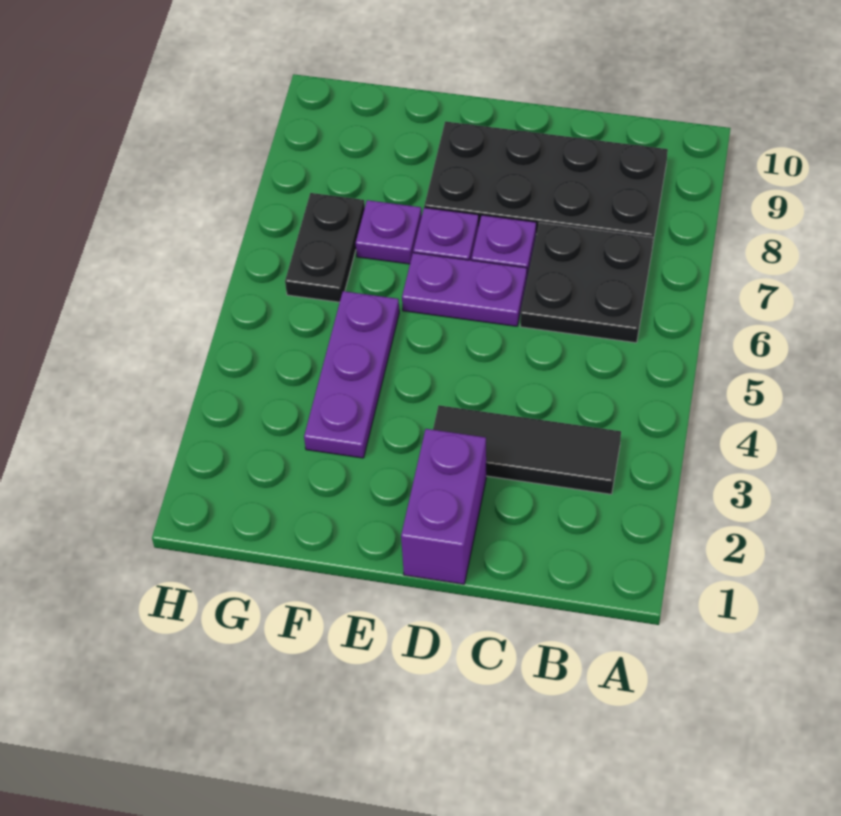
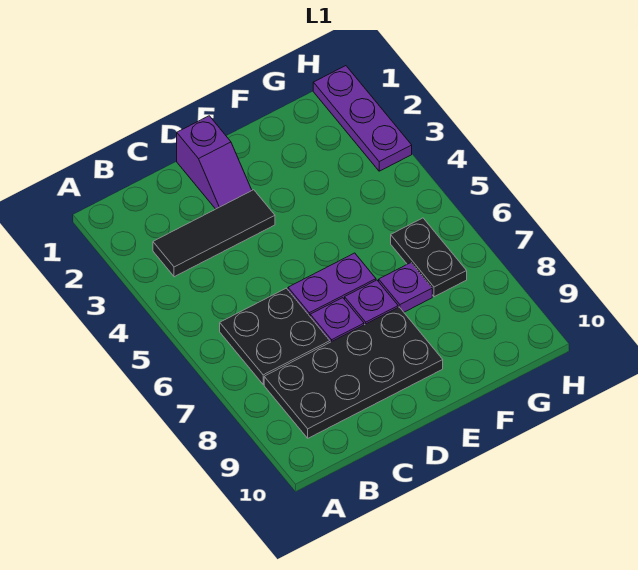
purple 1x2 brick [401,429,486,584] -> purple 1x2 slope [177,116,252,209]
purple 1x3 plate [304,291,399,458] -> purple 1x3 plate moved to [313,66,412,171]

